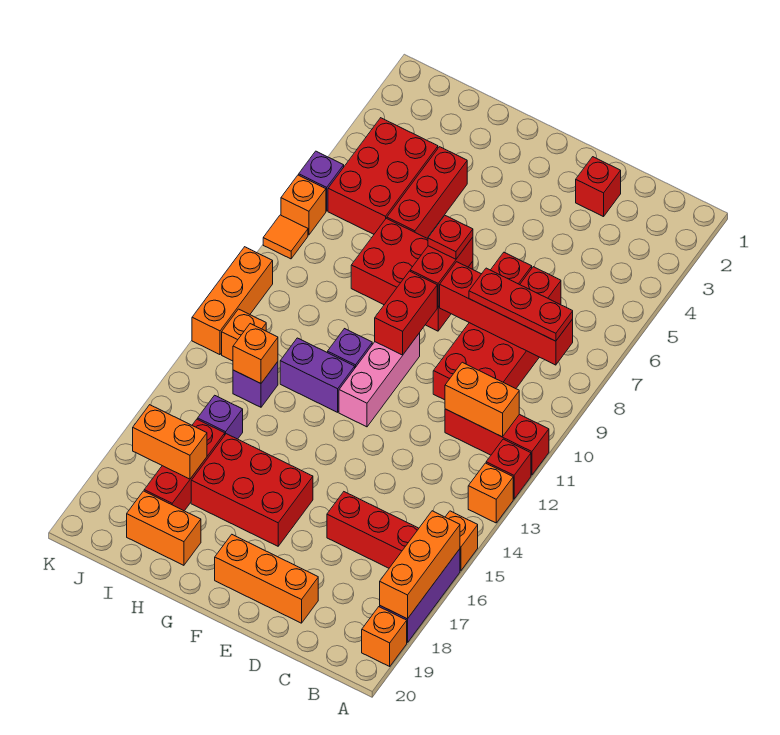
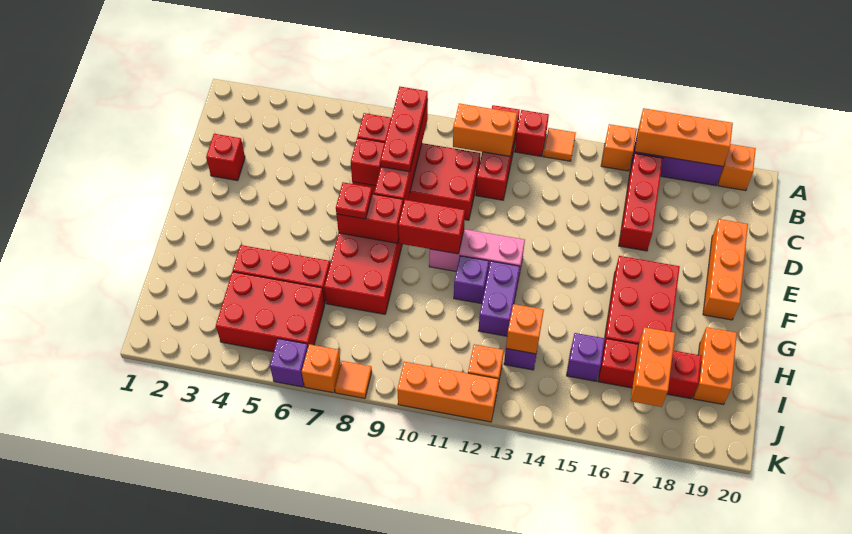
orange 1x1 brick [468,463,513,523] -> orange 1x1 tile [543,128,576,161]
orange 1x2 brick [445,362,519,437] -> orange 1x2 brick turned to [453,103,517,156]

